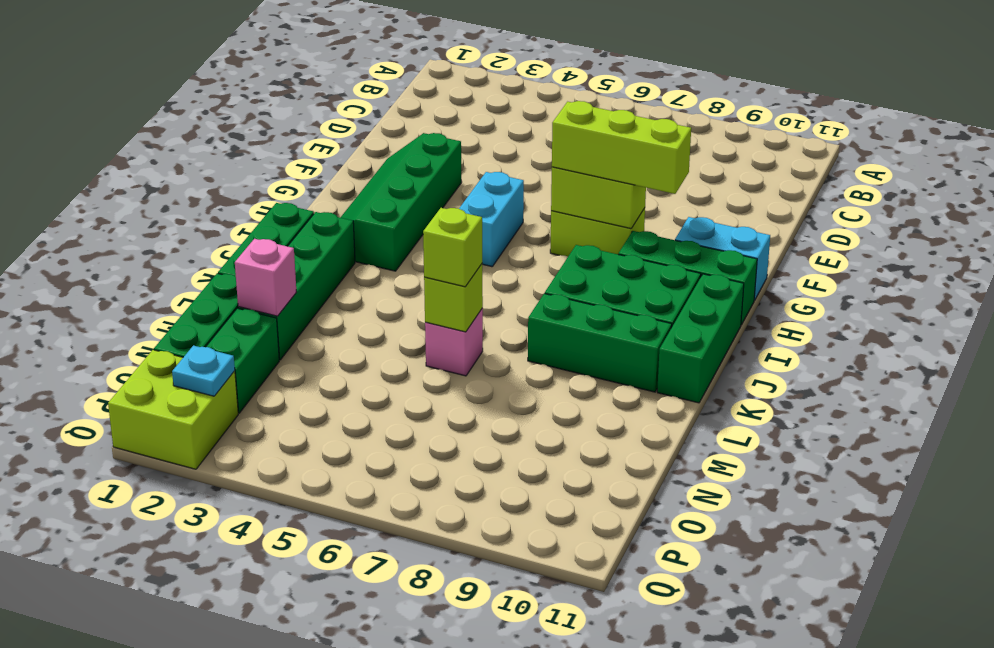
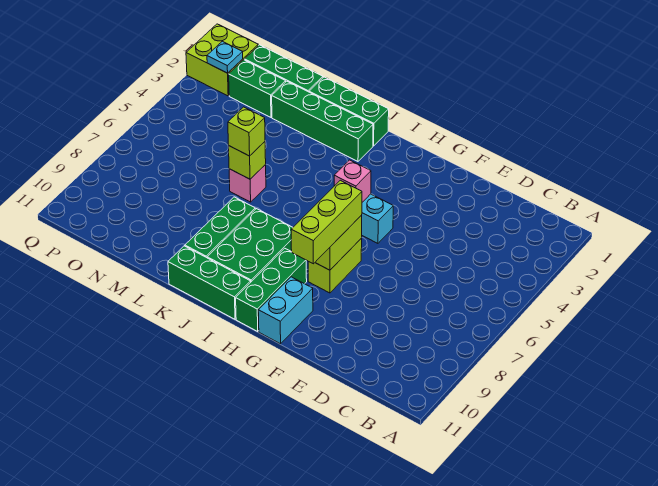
green 2x4 slope [340,133,462,271] -> none
pink 1x1 brick [235,239,296,316] -> pink 1x1 brick moved to [334,160,371,202]

